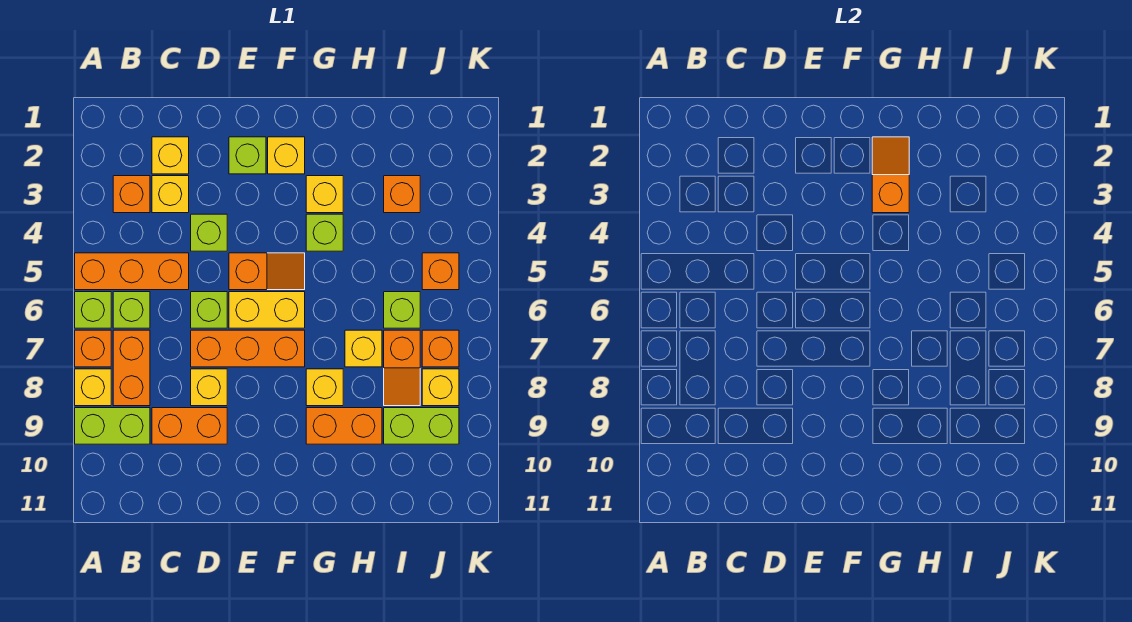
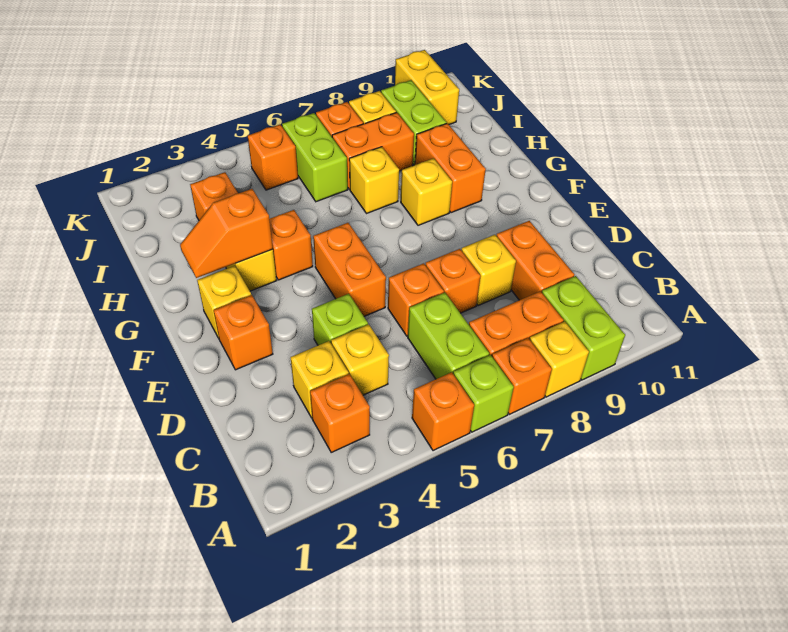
orange 1x3 brick [75,253,189,290] -> orange 1x1 brick [412,372,474,451]
lime 1x1 brick [113,292,150,328] -> lime 1x2 brick [408,293,489,379]
yellow 1x1 brick [152,137,189,174] -> yellow 1x1 brick moved to [331,324,389,395]
lime 1x1 brick [191,292,227,328] -> orange 1x1 brick [388,263,444,336]
orange 1x3 brick [191,330,305,367] -> orange 1x1 brick [426,249,481,313]
lime 1x1 brick [229,137,266,174] -> orange 1x1 brick [214,295,273,370]
orange 1x2 slope [229,253,305,290] -> orange 1x2 brick [313,223,386,316]
yellow 1x2 brick [229,292,305,328] -> yellow 1x2 brick moved to [395,50,459,124]
lime 1x1 brick [306,214,343,251] -> orange 1x1 brick [269,210,313,280]
lime 1x1 brick [384,292,420,328] -> lime 1x2 brick [282,113,348,202]
orange 1x2 slope [384,330,420,406] -> orange 1x2 brick [332,113,414,189]

